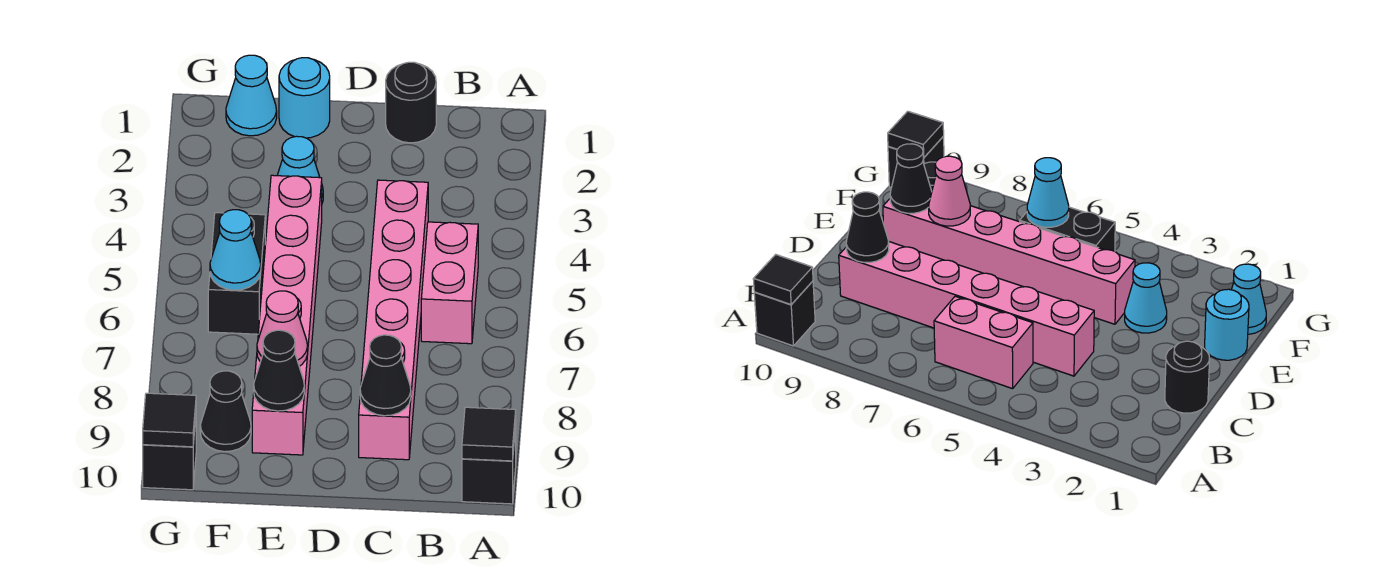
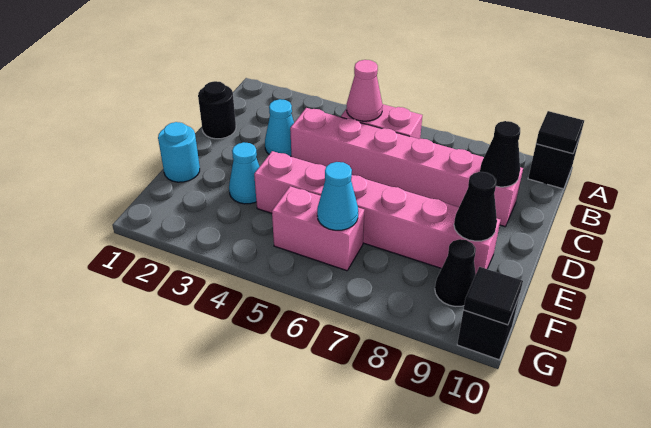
pink 1x1 cone [257,291,308,366] -> pink 1x1 cone moved to [347,60,383,121]
cyan 1x1 cone [226,55,277,136] -> cyan 1x1 cone moved to [265,99,294,157]
black 1x2 brick [208,213,265,334] -> pink 1x2 brick [272,186,364,271]

